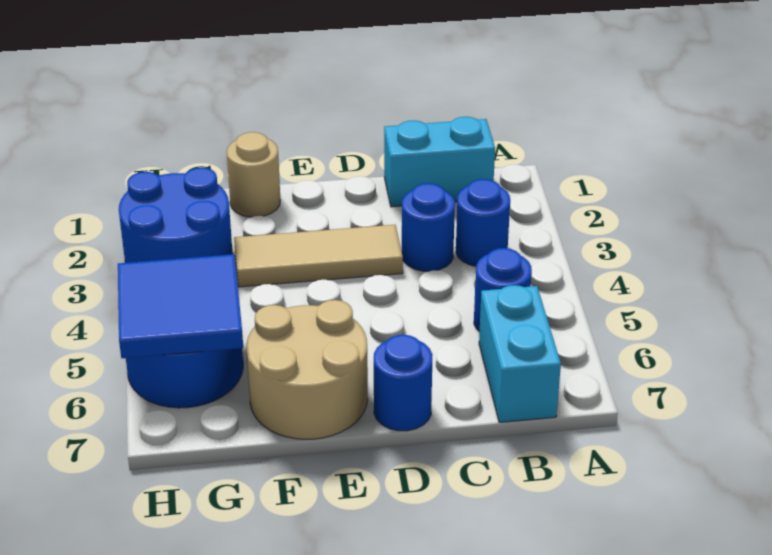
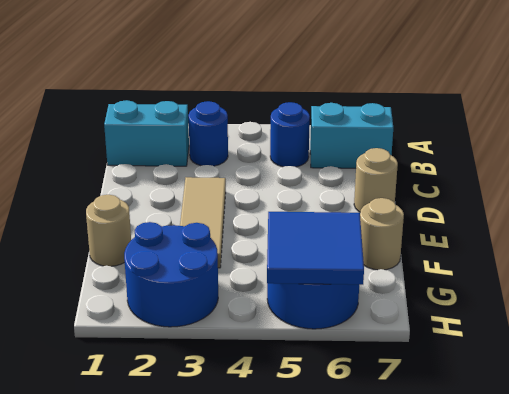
cyan 1x2 brick [384,117,495,207] -> cyan 1x2 brick turned to [104,100,189,166]
blue 1x1 round brick [402,183,455,271] -> none
blue 1x1 round brick [374,335,433,431] -> tan 1x1 round brick [354,148,398,212]
tan 2x2 round brick [247,300,368,439] -> tan 1x1 round brick [360,198,404,270]

